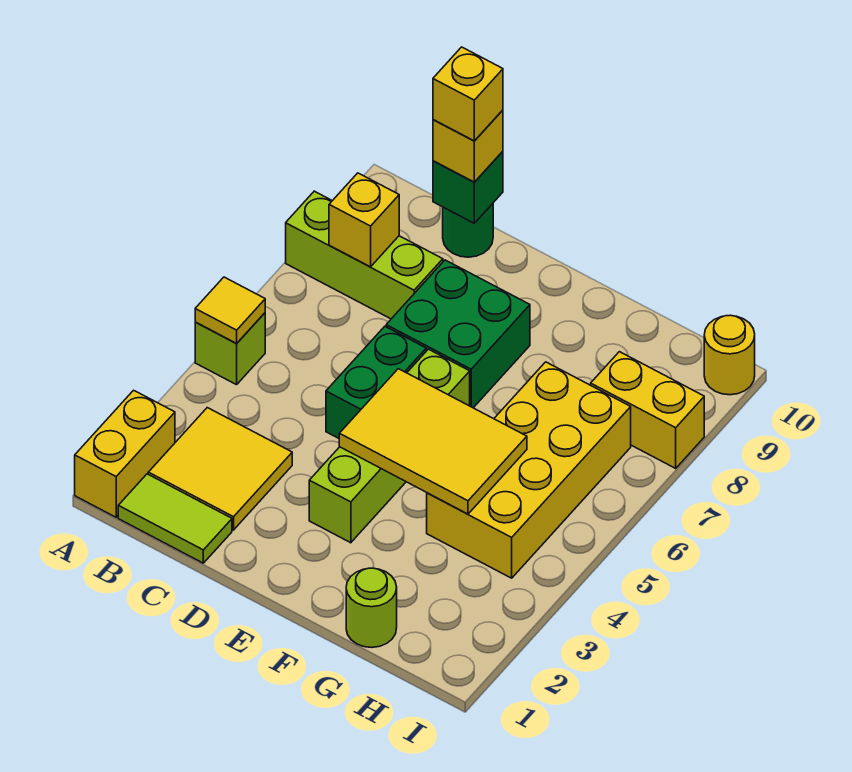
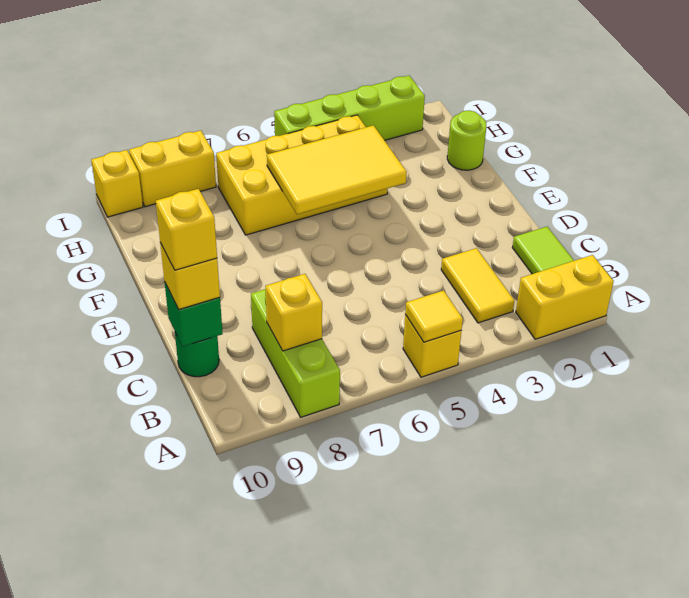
lime 1x1 brick [195,313,265,385] -> yellow 1x1 brick [403,315,461,377]
yellow 2x2 tile [148,408,292,530] -> yellow 1x2 tile [441,248,514,323]
green 1x2 brick [326,327,426,438] -> none
green 2x2 brick [386,260,530,408] -> none
lime 1x4 brick [309,349,470,543] -> lime 1x4 brick moved to [274,76,425,140]
yellow 2x3 tile [339,369,527,514] -> yellow 2x3 tile turned to [267,125,407,214]
yellow 1x2 brick [591,352,704,468] -> yellow 1x2 brick turned to [129,130,216,207]
yellow 1x1 round brick [704,315,755,395] -> yellow 1x1 brick [91,150,143,217]

